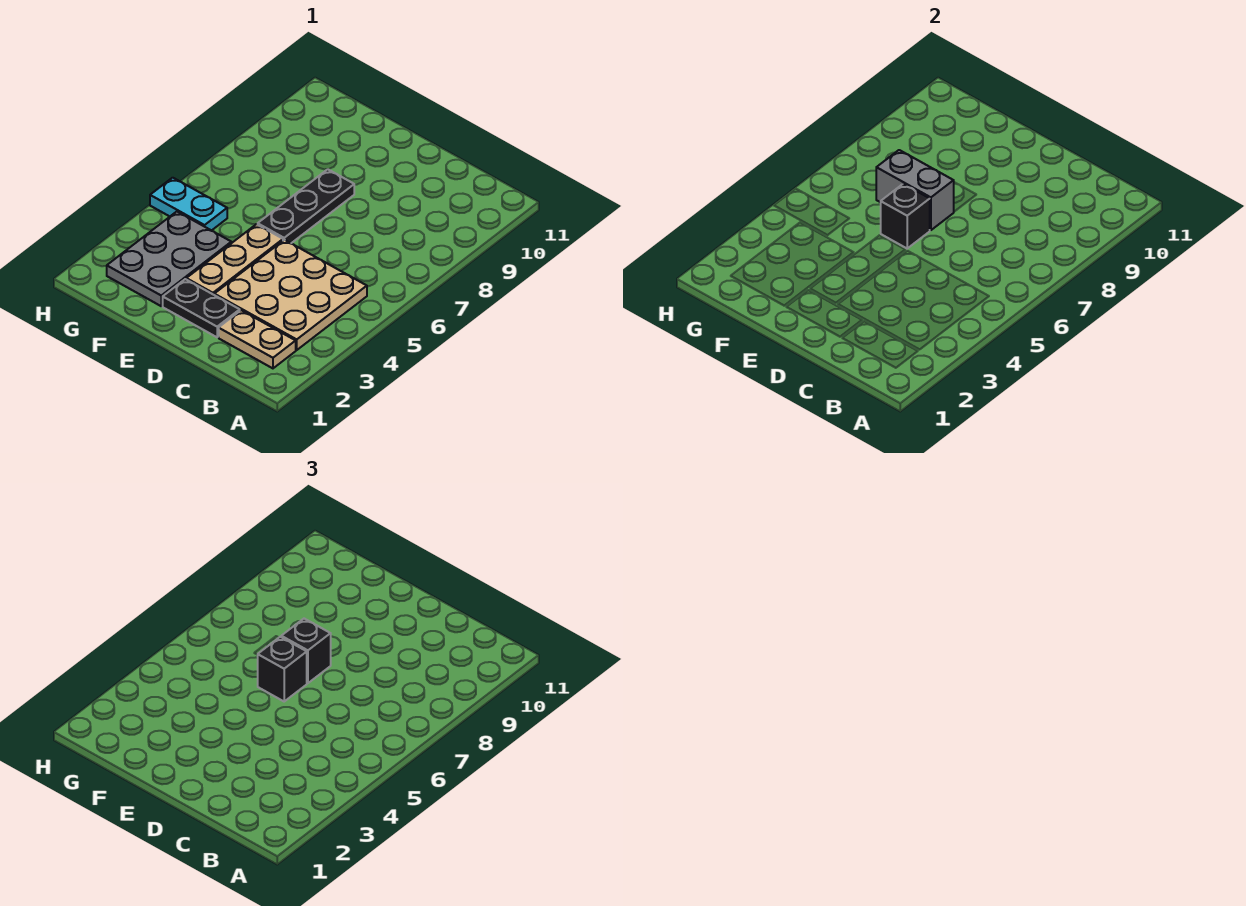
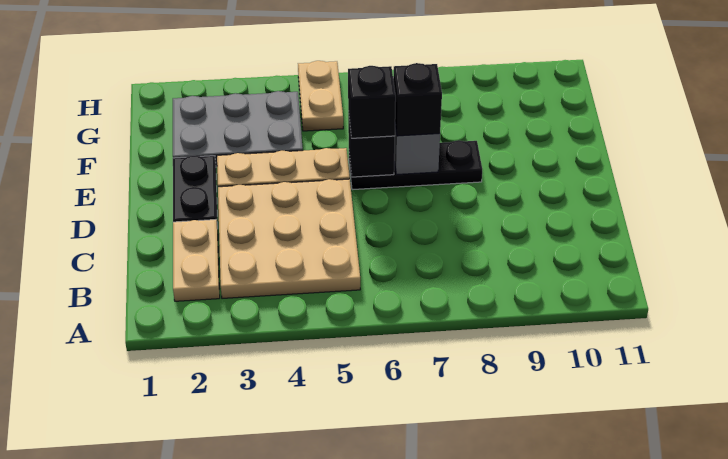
cyan 1x2 plate [150,178,227,231] -> tan 1x2 plate [298,61,343,131]

